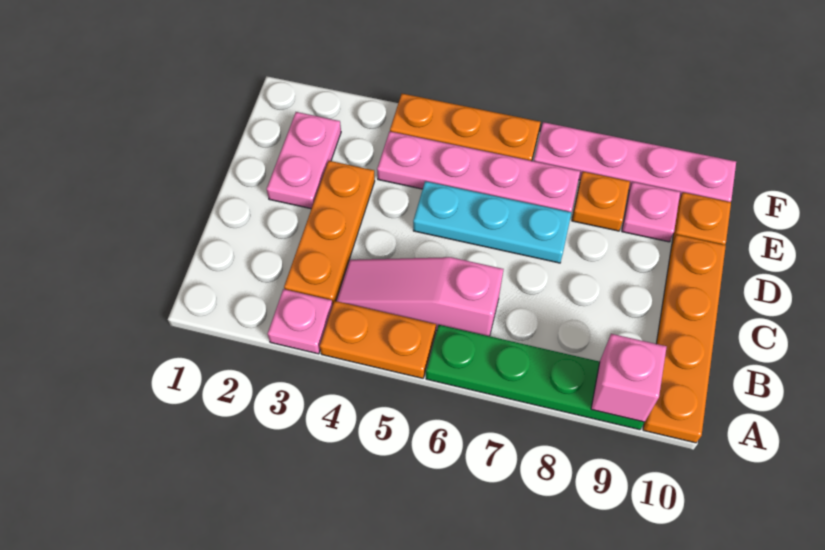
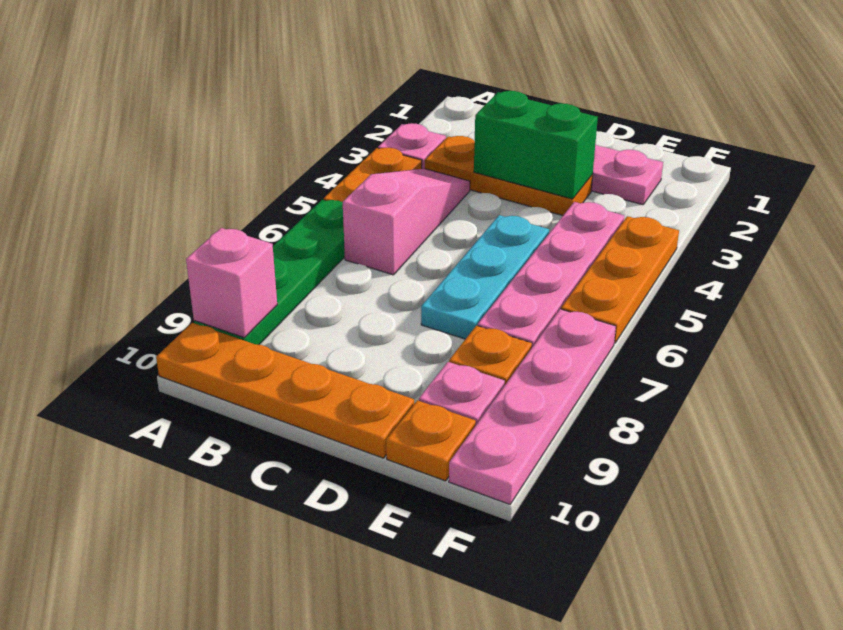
none -> green 1x2 brick [474,91,598,199]

